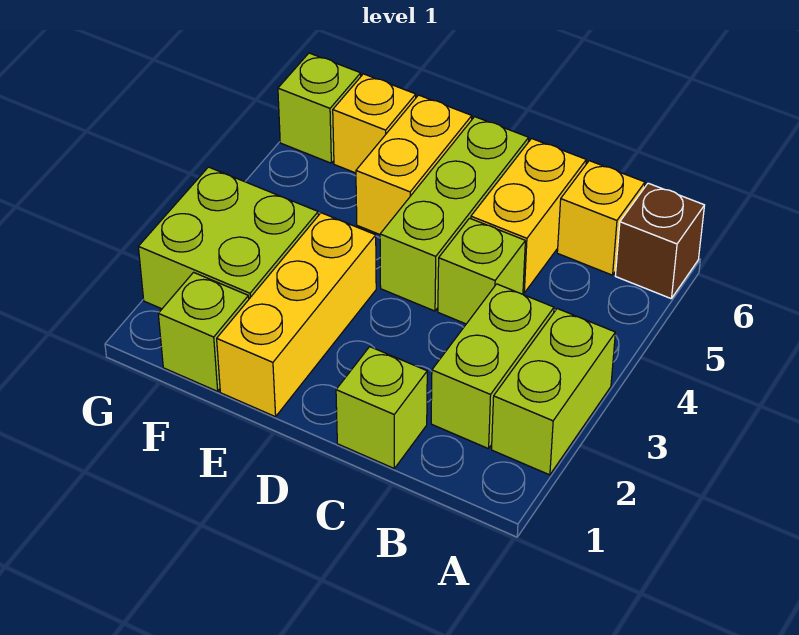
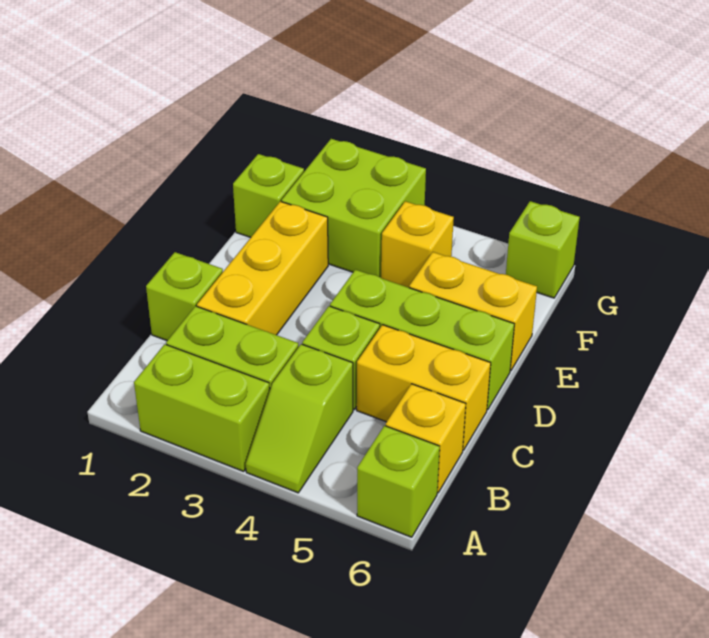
none -> lime 1x2 slope [246,344,353,493]
brown 1x1 brick [615,183,705,298] -> lime 1x1 brick [357,426,440,537]
yellow 1x3 brick [217,213,376,417] -> yellow 1x3 brick turned to [197,201,328,335]
yellow 1x1 brick [333,74,416,173] -> yellow 1x1 brick moved to [381,201,454,288]

